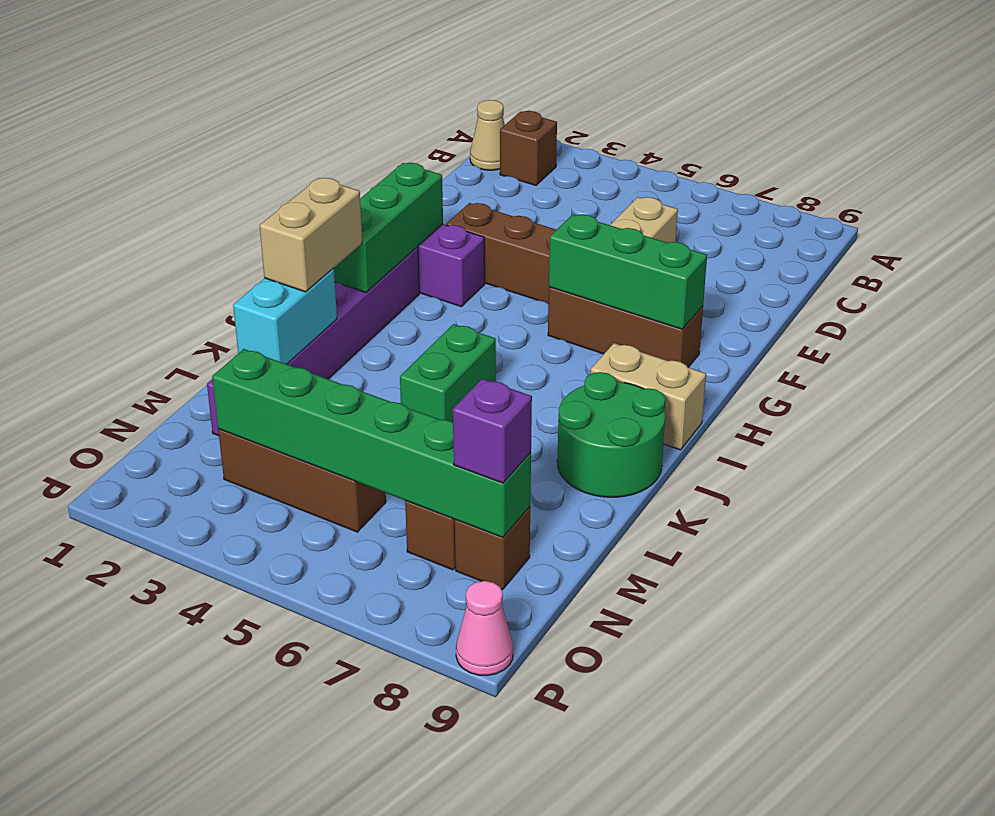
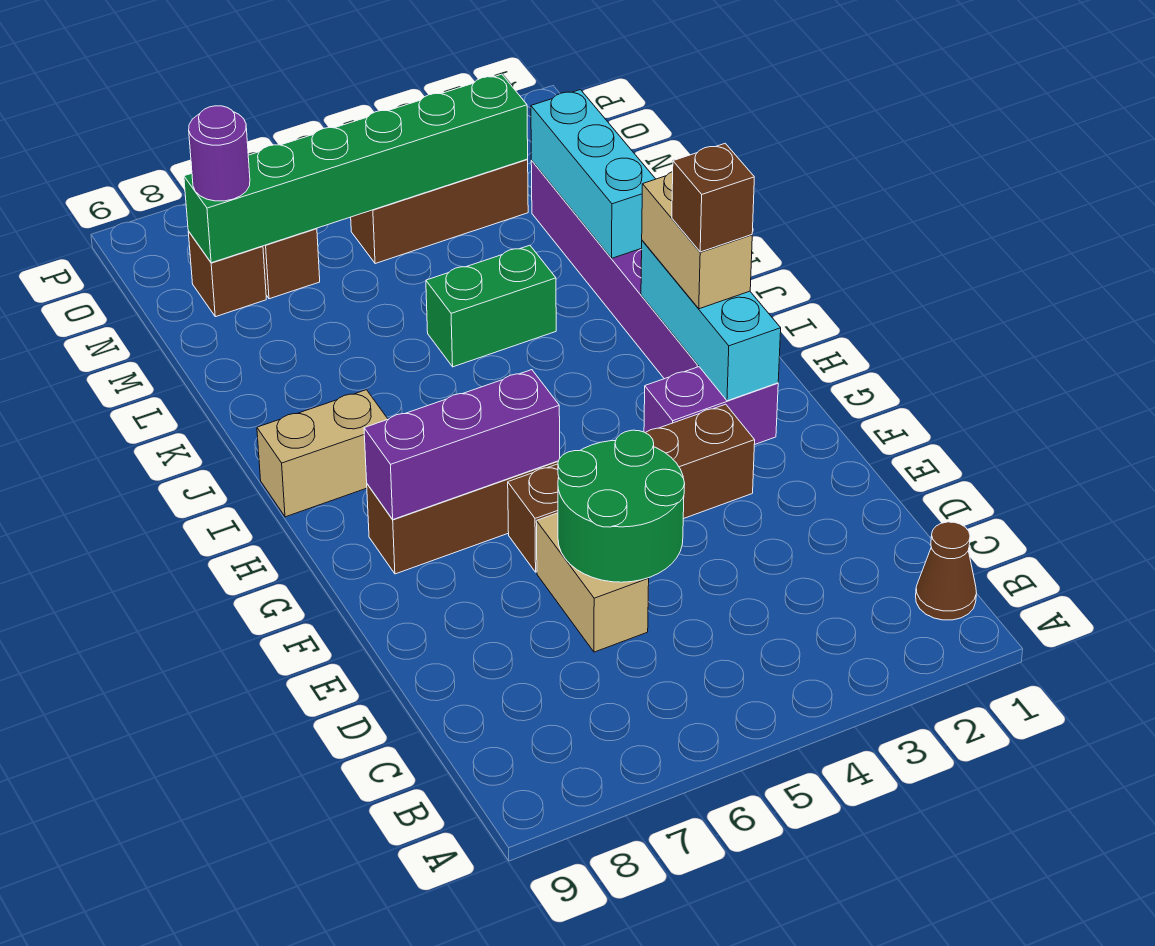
tan 1x1 cone [470,100,505,170] -> brown 1x1 cone [916,522,977,620]
brown 1x1 brick [500,111,557,185] -> brown 1x1 brick moved to [672,143,754,252]
green 1x3 brick [334,163,443,293] -> cyan 1x3 brick [641,241,781,401]
green 1x3 brick [549,214,707,329] -> purple 1x3 brick [364,370,560,519]
tan 1x2 brick [260,178,362,292] -> tan 1x2 brick moved to [642,172,752,309]
green 1x2 brick [400,324,496,422] -> green 1x2 brick turned to [426,245,556,367]
green 2x2 round brick [557,372,665,497] -> green 2x2 round brick moved to [558,430,685,582]
cyan 1x2 brick [233,268,337,364] -> cyan 1x3 brick [531,90,655,258]
purple 1x1 brick [453,379,532,483] -> purple 1x1 round brick [189,106,250,201]
pink 1x1 cone [456,581,513,676] -> none

